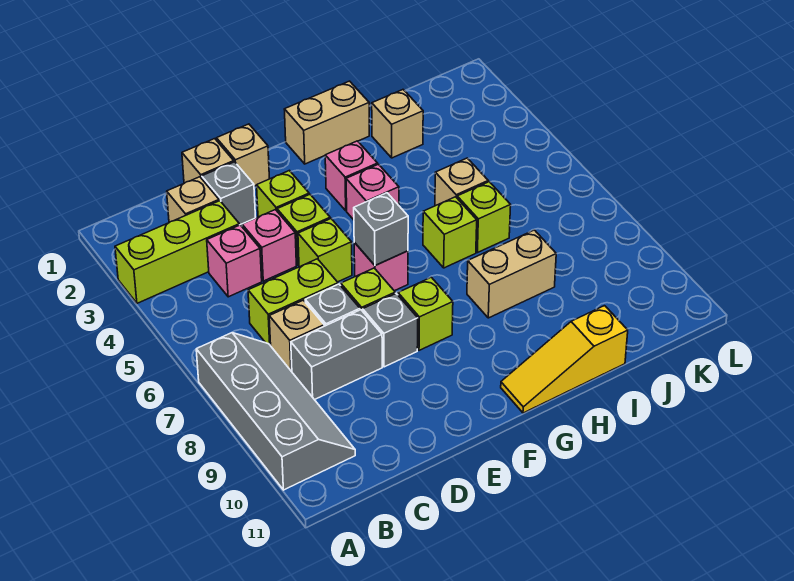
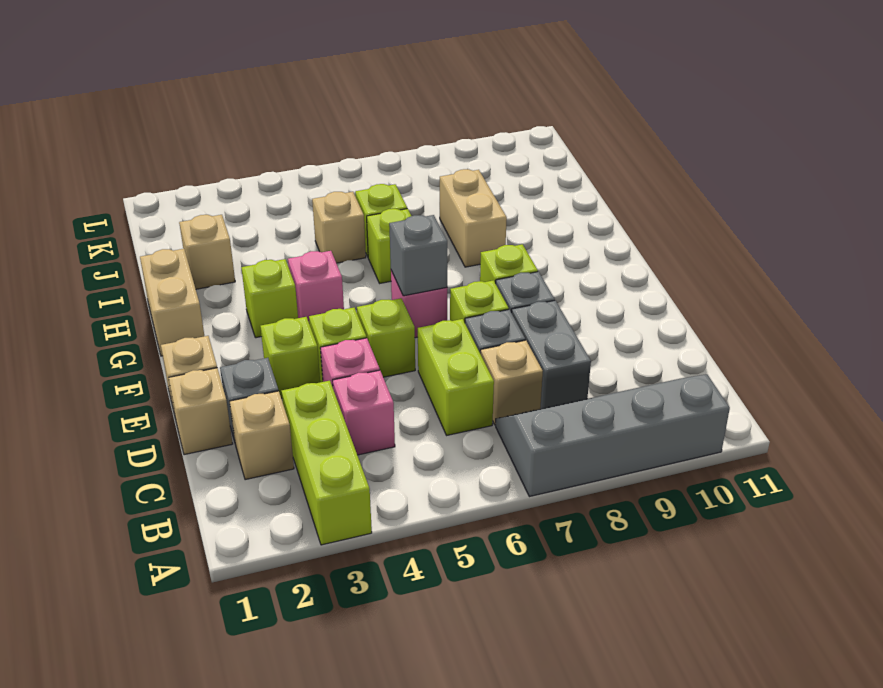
pink 1x1 brick [325,141,378,211] -> lime 1x1 brick [241,259,298,338]
yellow 1x3 slope [501,306,628,413] -> none

